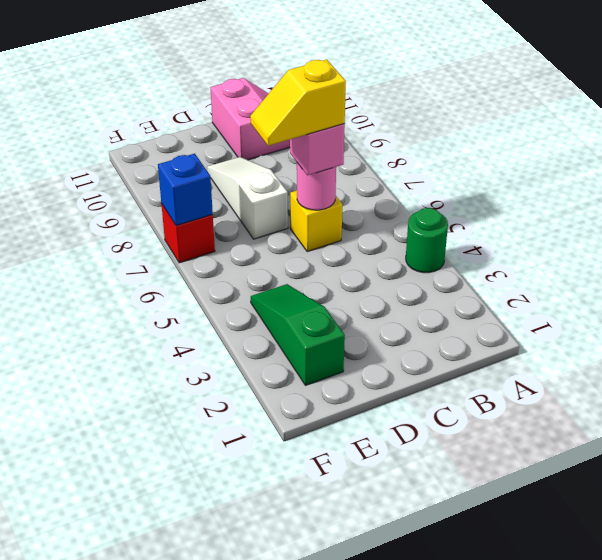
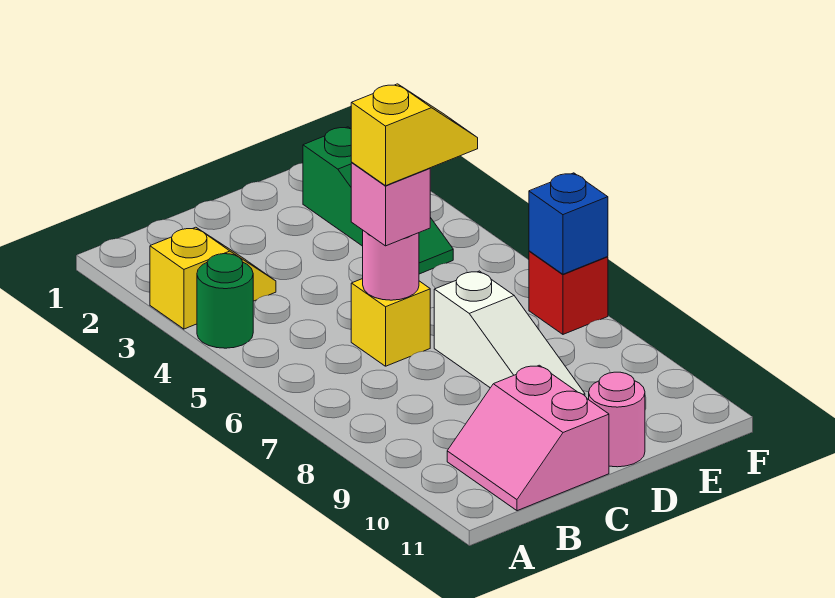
none -> yellow 1x2 slope [150,227,276,329]
none -> pink 1x1 round brick [589,372,645,467]

